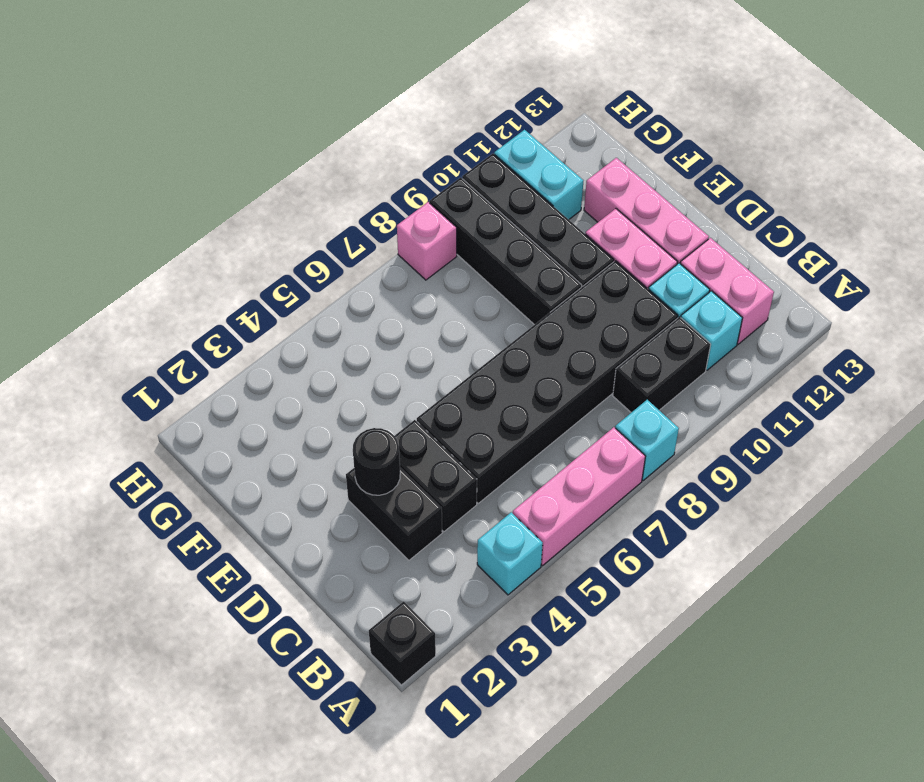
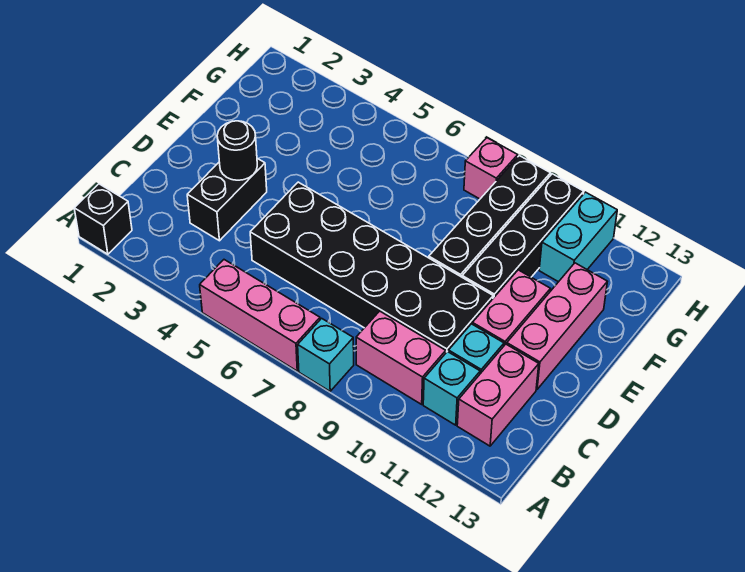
cyan 1x1 brick [477,512,543,595] -> none
black 1x2 brick [613,317,711,412] -> pink 1x2 brick [356,311,446,404]
black 1x2 brick [395,420,477,532] -> none

